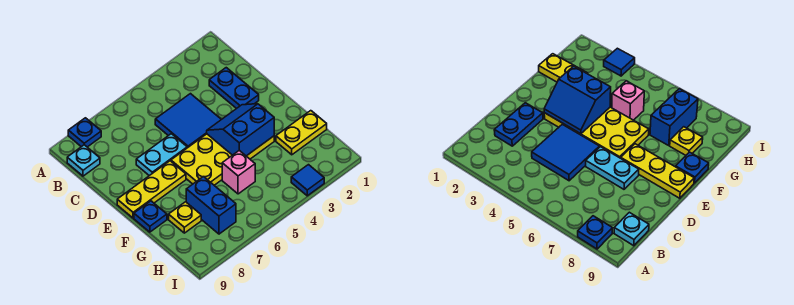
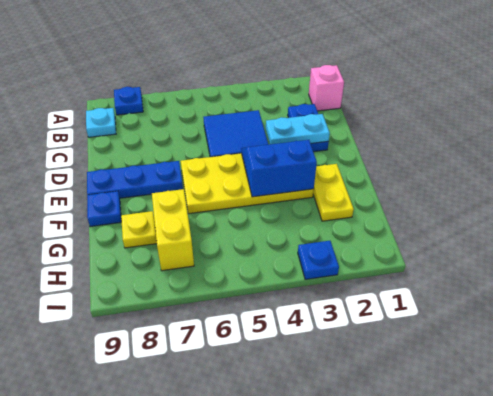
cyan 1x2 plate [136,134,187,176] -> cyan 1x2 plate moved to [266,114,330,144]
yellow 1x3 plate [117,161,186,218] -> blue 1x3 plate [87,161,183,198]
yellow 1x2 plate [276,111,327,155] -> yellow 1x2 plate turned to [313,164,354,221]
pink 1x1 brick [222,150,255,194] -> pink 1x1 brick moved to [309,65,344,111]
blue 1x2 brick [186,177,236,234] -> yellow 1x2 brick [152,189,194,271]
blue 1x1 tile [291,165,324,196] -> blue 1x1 plate [298,241,339,279]

